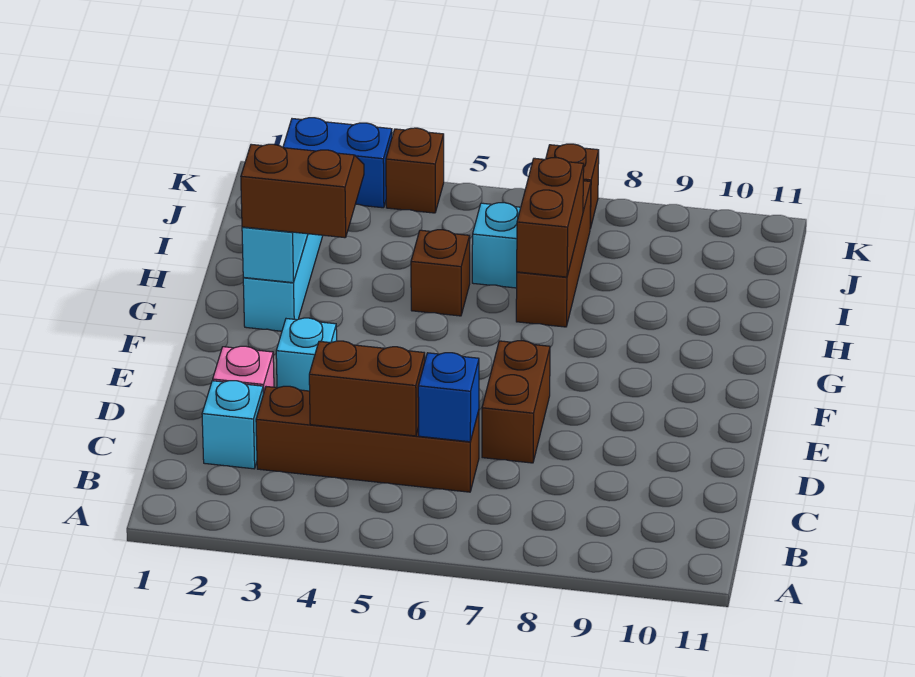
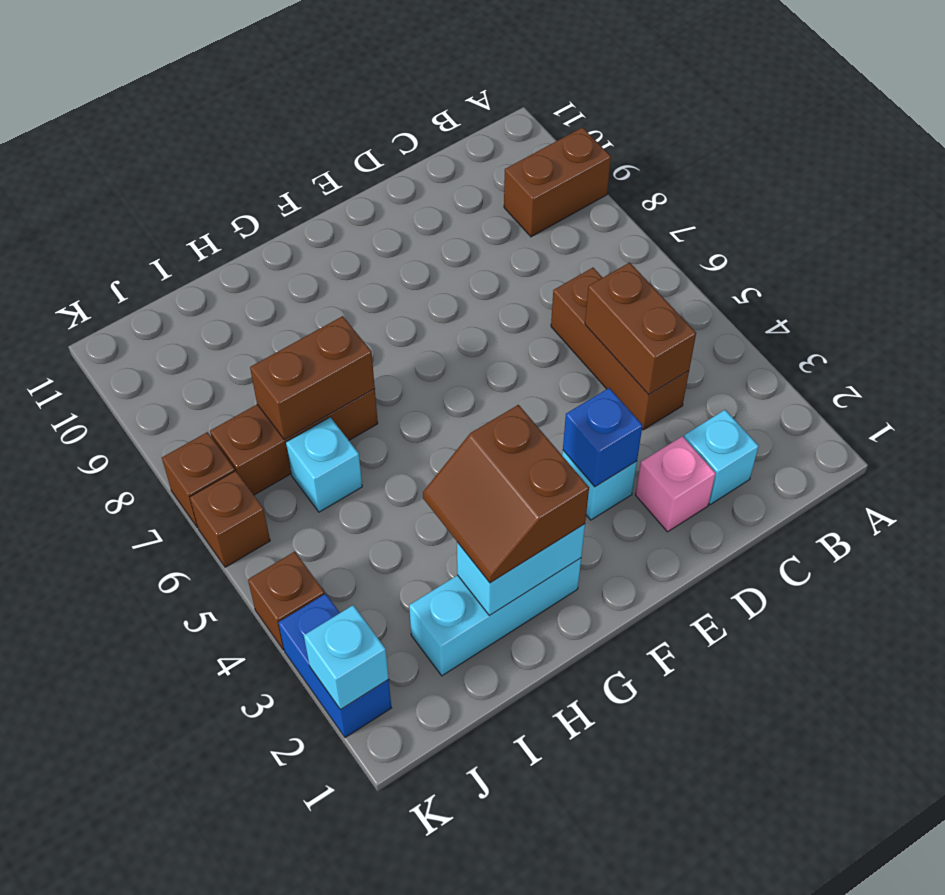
brown 1x4 brick [256,386,479,492] -> brown 1x3 brick [551,268,689,430]
blue 1x1 brick [418,353,479,442] -> blue 1x1 brick moved to [563,388,643,487]
brown 1x2 brick [482,341,550,463] -> brown 1x2 brick moved to [504,127,611,237]
brown 1x1 brick [411,230,470,316] -> brown 1x1 brick moved to [190,471,270,567]
none -> cyan 1x1 brick [304,605,389,710]

